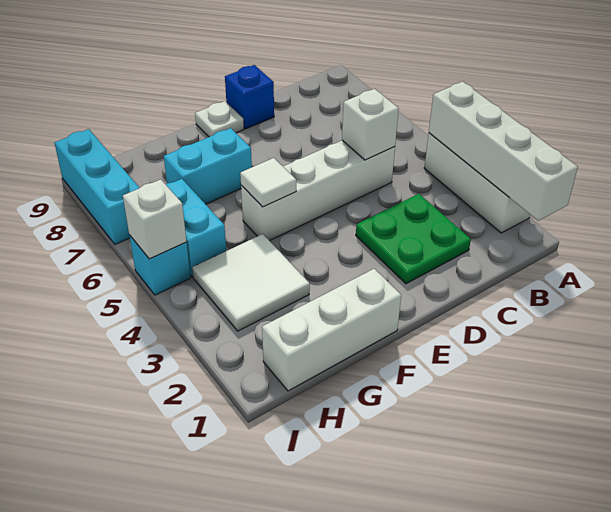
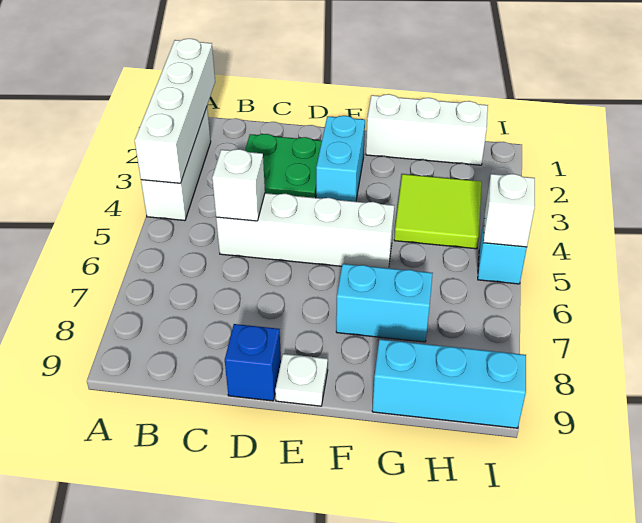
white 1x1 tile [240,158,296,207] -> none
white 2x2 tile [192,234,310,331] -> lime 2x2 tile [394,174,482,249]
cyan 1x2 brick [166,179,226,277] -> cyan 1x2 brick moved to [316,116,365,202]
cyan 1x3 brick [55,129,139,244] -> cyan 1x3 brick turned to [372,339,526,428]

